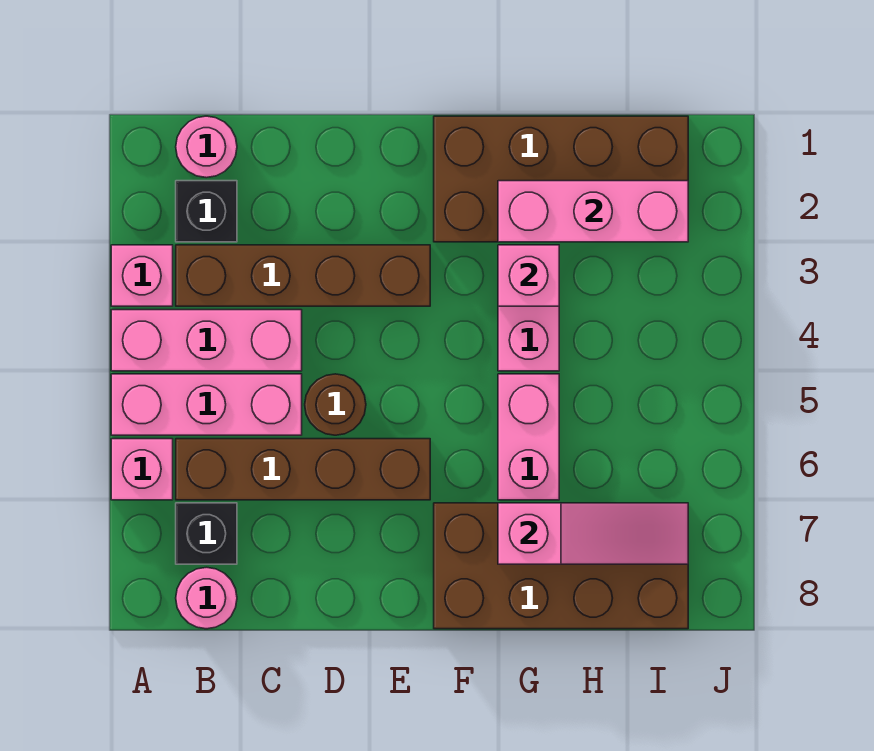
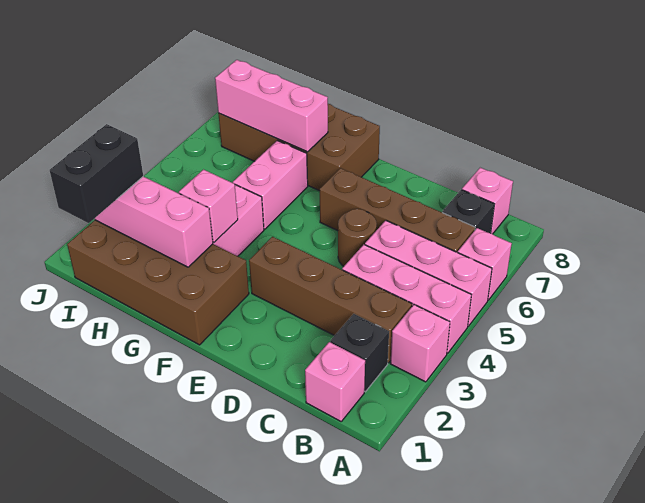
pink 1x1 round brick [176,116,237,178] -> pink 1x1 brick [305,342,365,421]
pink 1x1 round brick [176,567,237,629] -> pink 1x1 brick [462,168,513,234]
pink 1x3 slope [498,503,688,564] -> pink 1x3 brick [215,60,328,152]
none -> black 1x2 brick [50,124,143,223]

